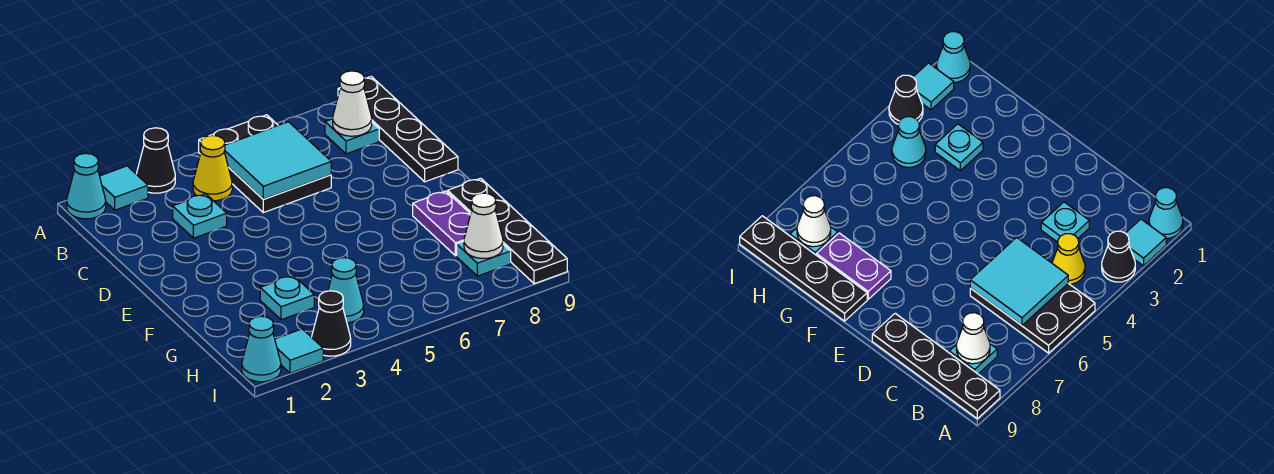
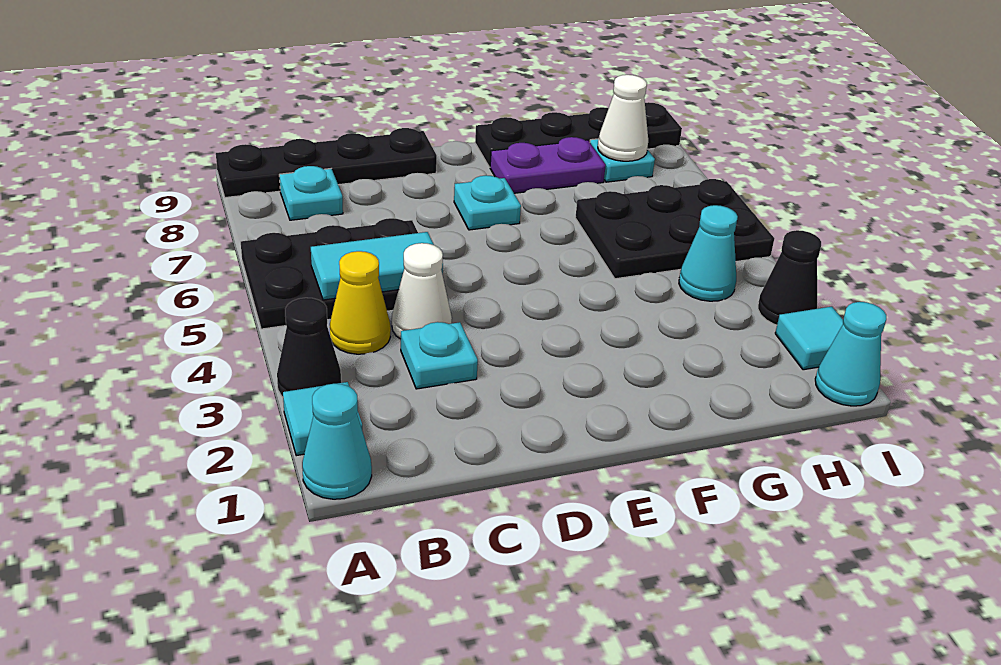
cyan 2x2 tile [224,122,331,199] -> cyan 1x2 tile [311,232,443,300]
white 1x1 cone [333,71,372,136] -> white 1x1 cone moved to [392,243,452,339]
cyan 1x1 plate [260,275,314,320] -> cyan 1x1 plate moved to [454,175,521,230]
none -> black 2x3 plate [575,179,774,279]

